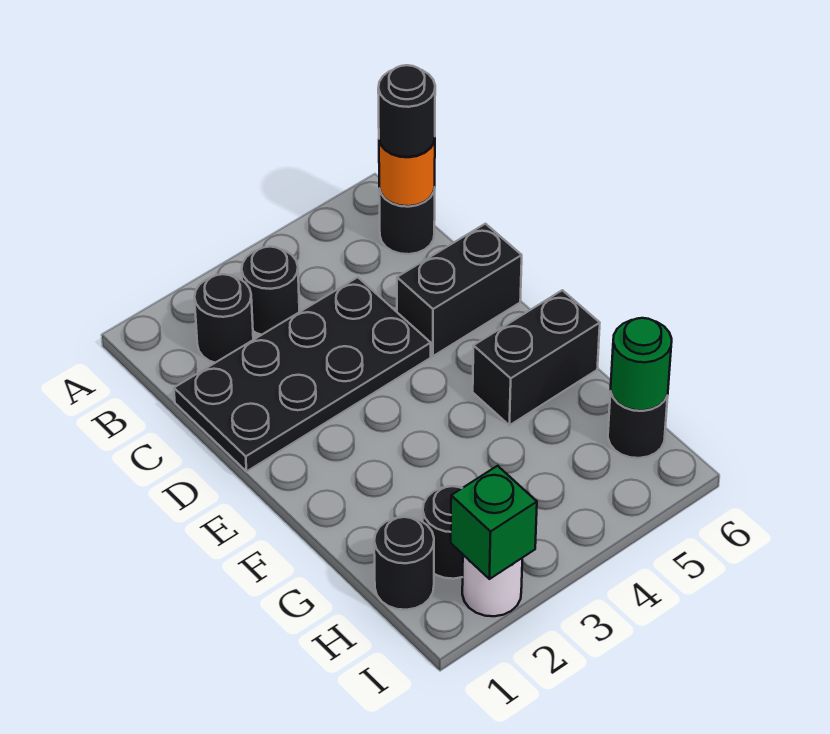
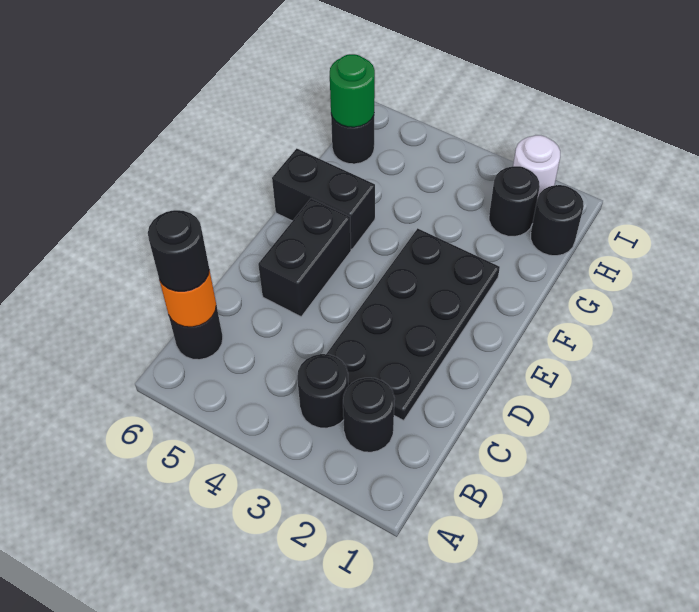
black 2x4 plate [174,277,431,471] -> black 2x4 plate turned to [327,228,500,421]
black 1x2 brick [397,224,522,356] -> black 1x2 brick turned to [258,198,351,317]
green 1x1 brick [451,466,537,579] -> none

